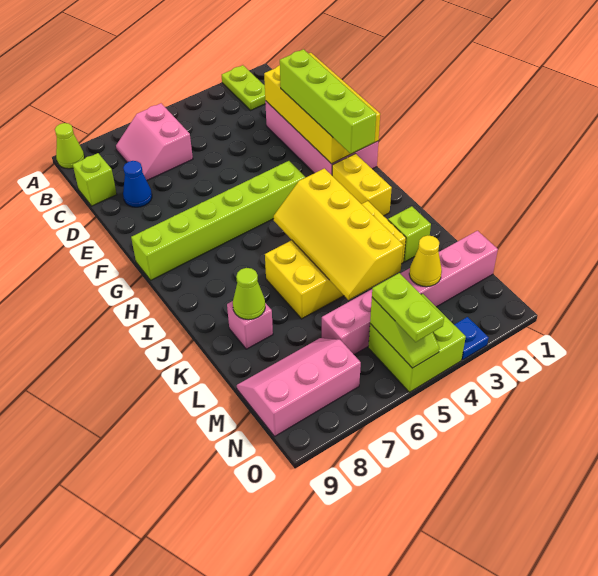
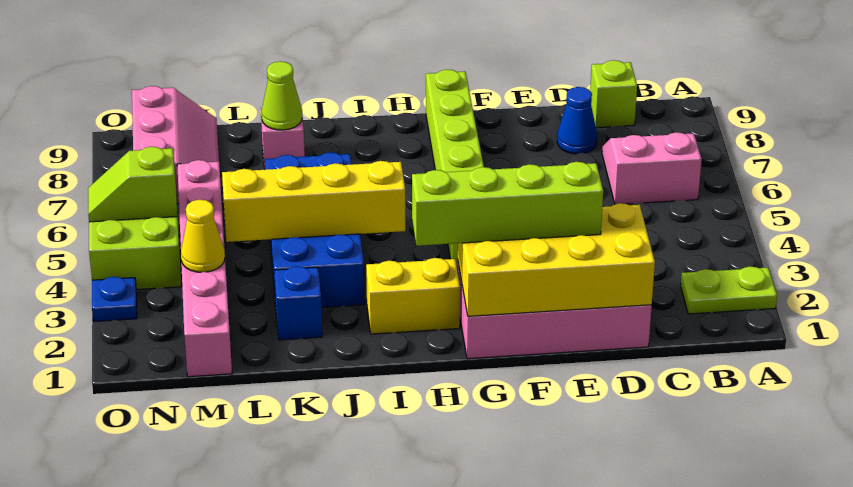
lime 1x1 cone [55,123,85,169] -> none
yellow 2x4 brick [265,201,406,319] -> blue 2x4 brick [265,152,365,307]
lime 1x1 brick [388,206,431,262] -> blue 1x1 brick [274,266,322,340]
lime 1x2 plate [372,273,444,342] -> none

